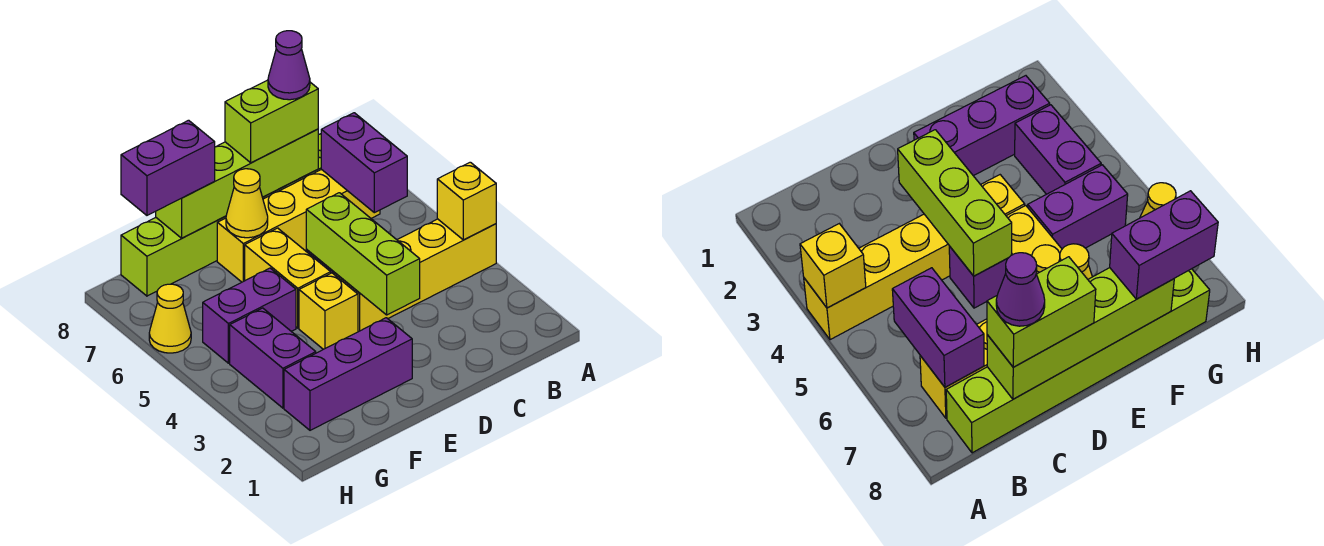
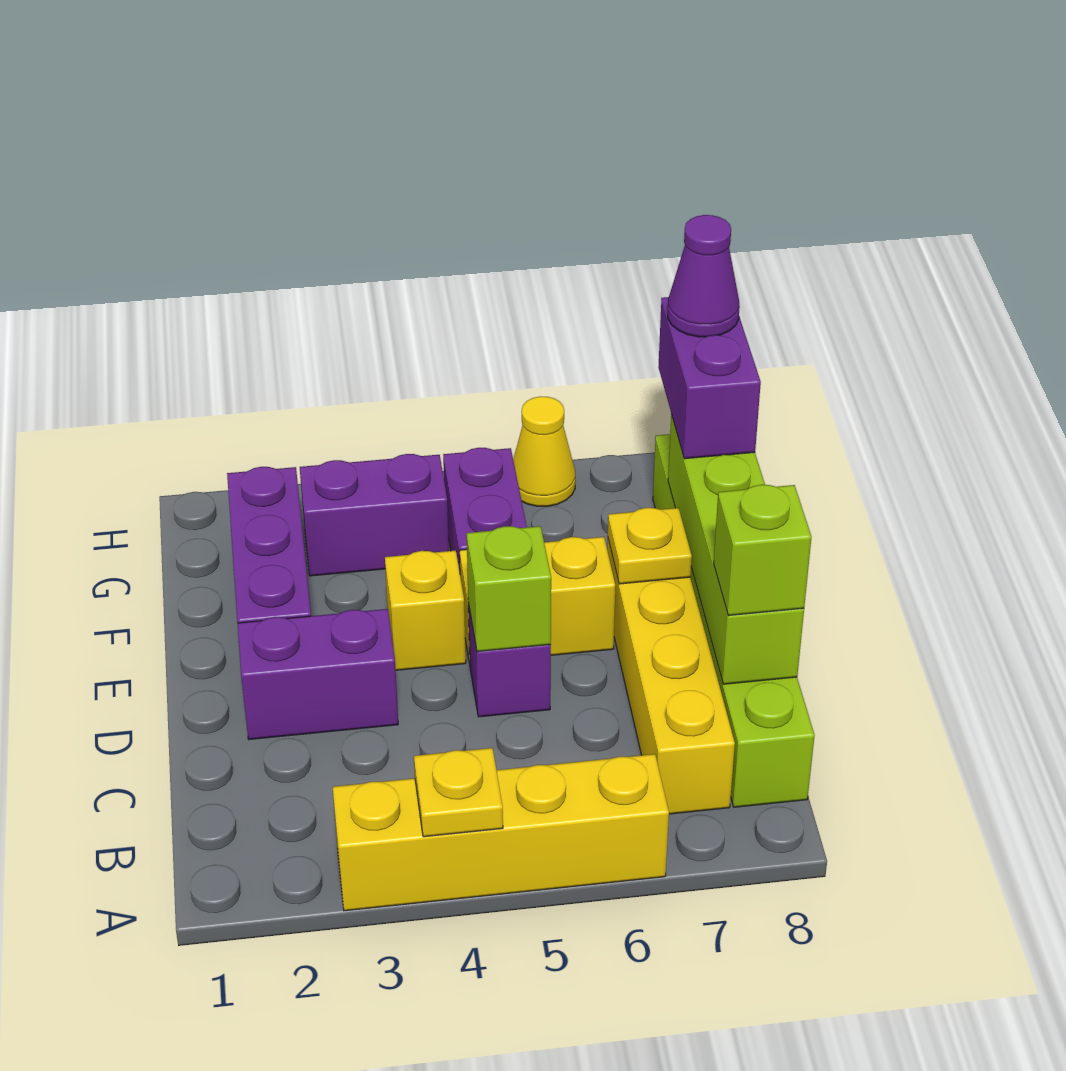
yellow 1x4 brick [334,219,496,332] -> yellow 1x4 brick turned to [333,754,669,911]
yellow 1x1 brick [437,162,496,240] -> yellow 1x1 plate [414,748,503,837]
purple 1x2 brick [321,113,407,213] -> purple 1x2 brick moved to [238,609,398,740]
lime 1x2 brick [225,80,318,163] -> lime 1x1 brick [714,485,811,616]
purple 1x1 cone [268,31,310,100] -> purple 1x1 cone moved to [668,215,740,337]
lime 1x3 brick [306,193,420,315] -> lime 1x1 brick [467,526,551,652]
yellow 1x1 cone [226,169,268,238] -> yellow 1x1 plate [608,508,692,584]

